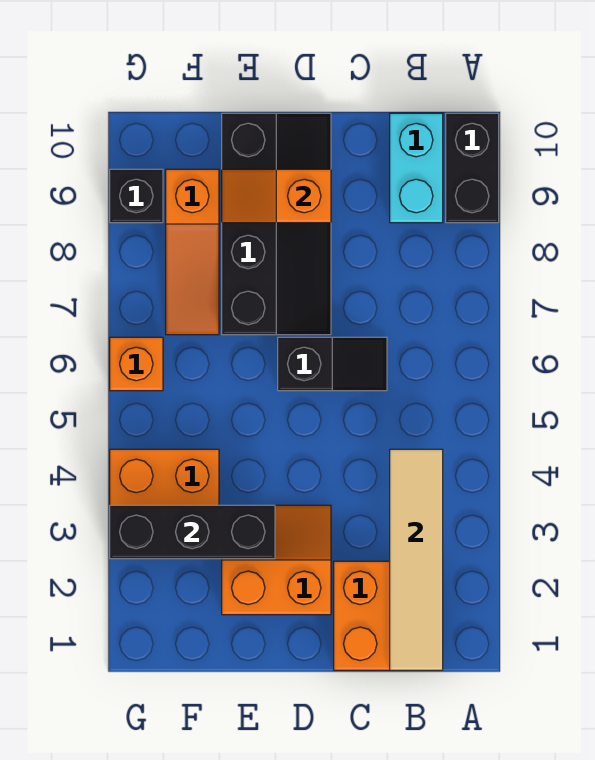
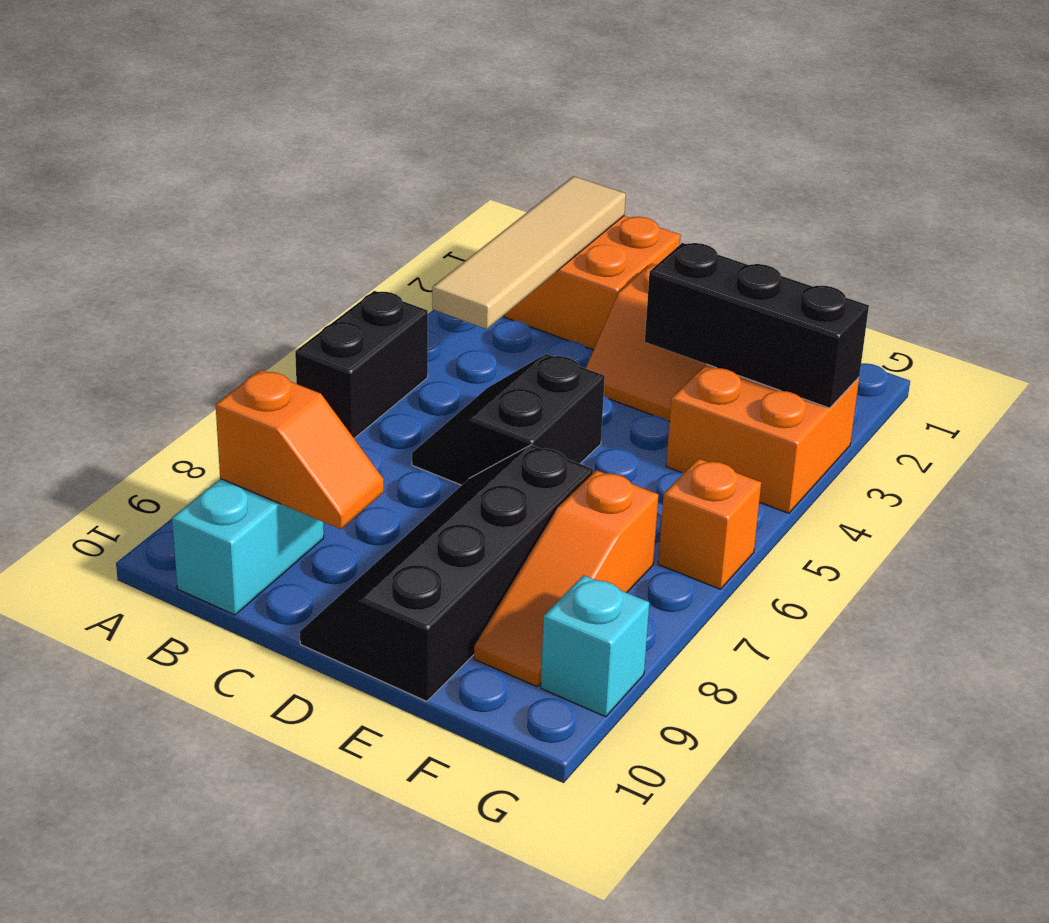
black 1x2 brick [446,113,499,223] -> black 1x2 brick moved to [295,291,428,438]
black 1x2 slope [278,337,387,391] -> black 2x2 slope [412,354,605,485]
orange 1x2 slope [222,169,331,223] -> orange 1x2 slope moved to [216,370,384,529]
orange 1x3 slope [166,169,219,335] -> orange 1x3 slope turned to [474,470,659,687]
black 1x1 brick [110,169,163,223] -> cyan 1x1 brick [541,575,649,717]

